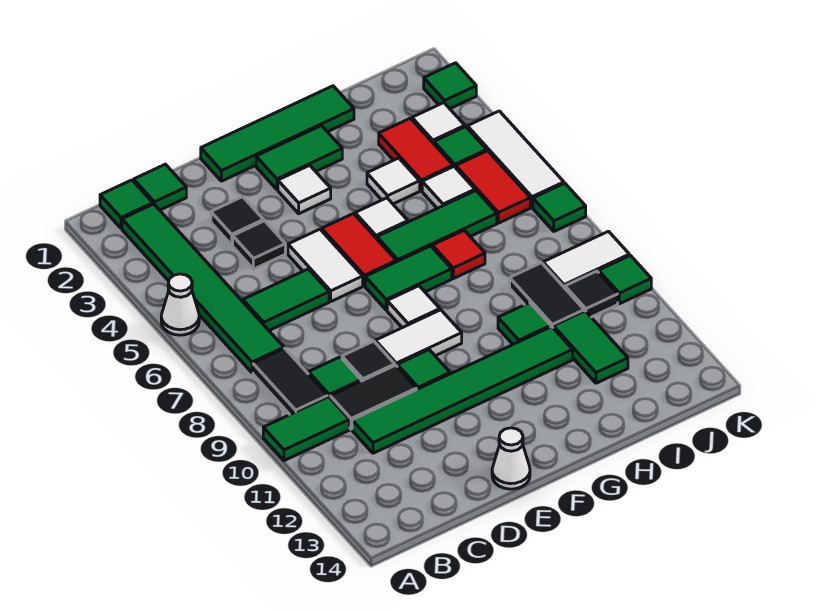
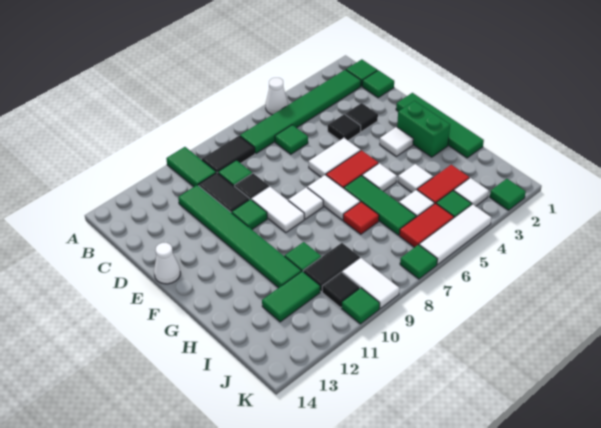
green 1x2 tile [243,269,329,330] -> green 1x1 tile [275,125,308,154]
green 1x2 tile [256,126,342,190] -> green 1x2 brick [397,101,450,157]
green 1x2 tile [365,246,452,310] -> white 1x2 tile [307,175,360,220]

